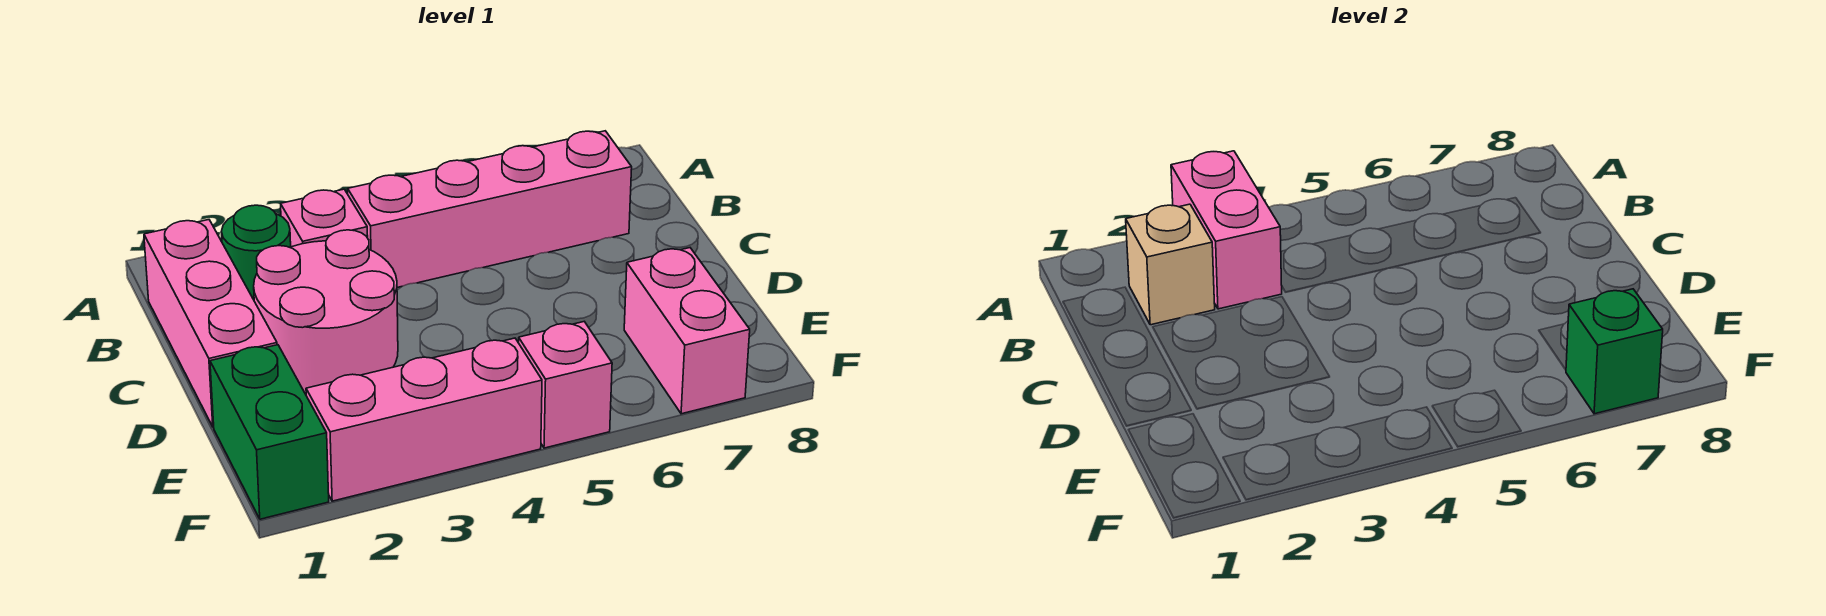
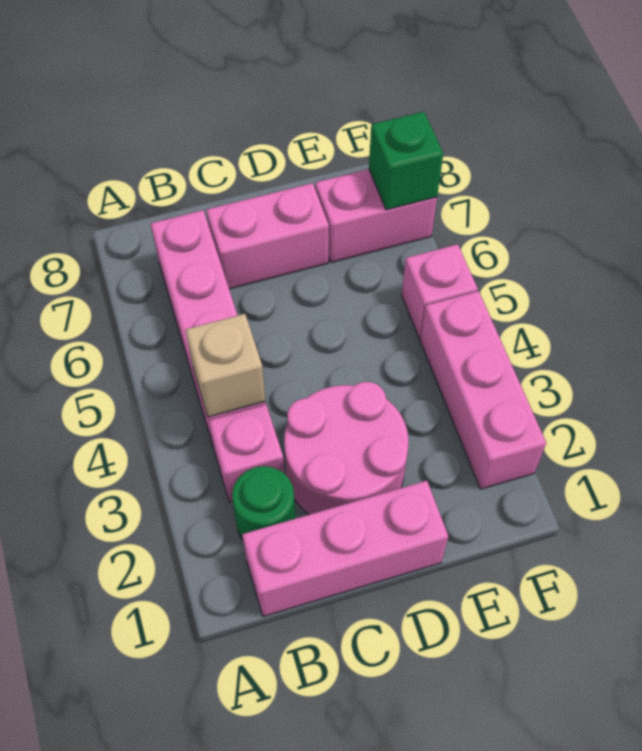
pink 1x2 brick [1171,151,1282,309] -> pink 1x2 brick moved to [206,183,329,289]
tan 1x1 brick [1126,204,1215,325] -> tan 1x1 brick moved to [186,314,265,417]
green 1x2 brick [210,345,329,519] -> none

